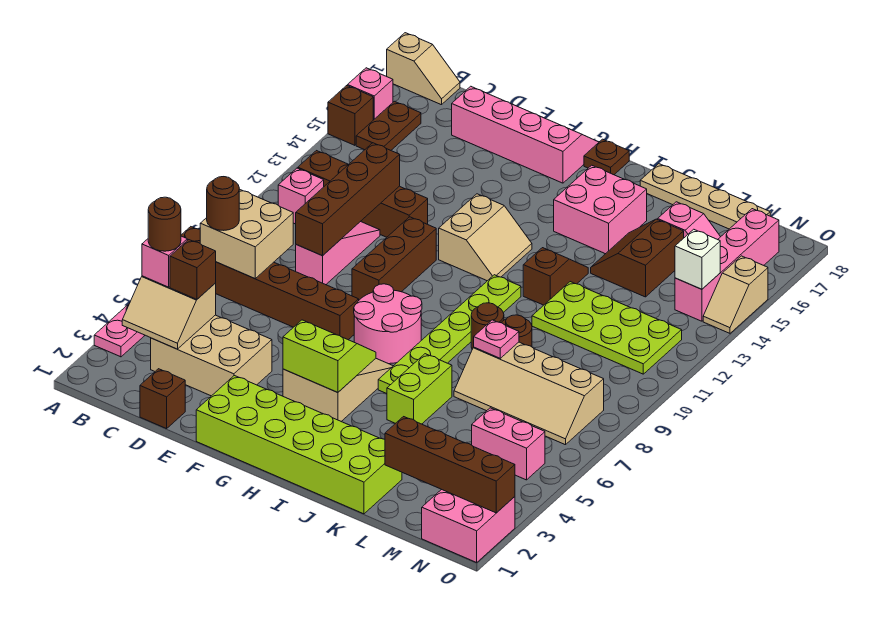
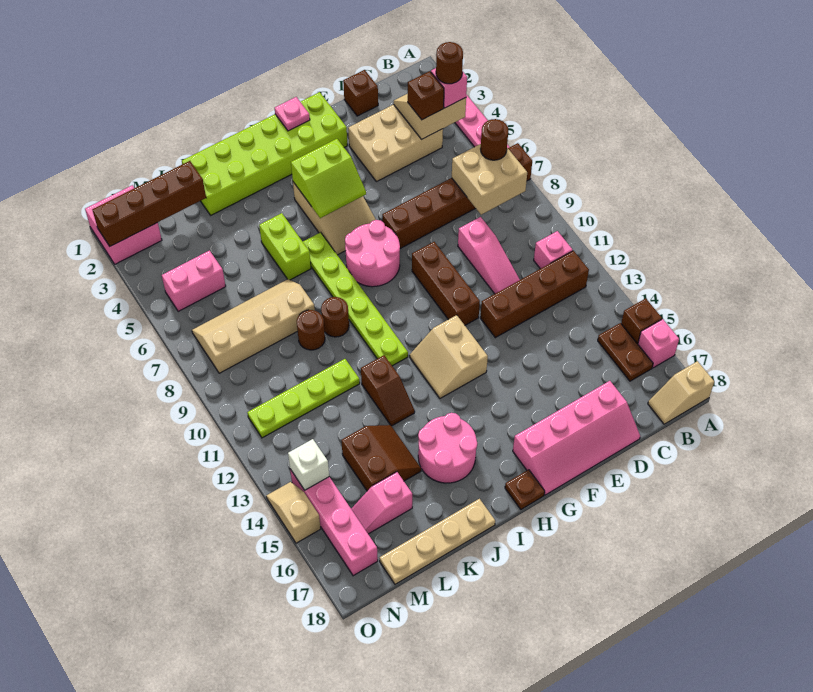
brown 1x4 brick [296,143,400,256] -> none
pink 2x2 brick [554,165,647,254] -> pink 2x2 round brick [418,413,477,483]
pink 1x1 plate [474,320,519,358] -> pink 1x1 plate moved to [275,97,310,131]
lime 2x4 plate [532,282,682,374] -> lime 1x4 plate [247,359,360,438]

